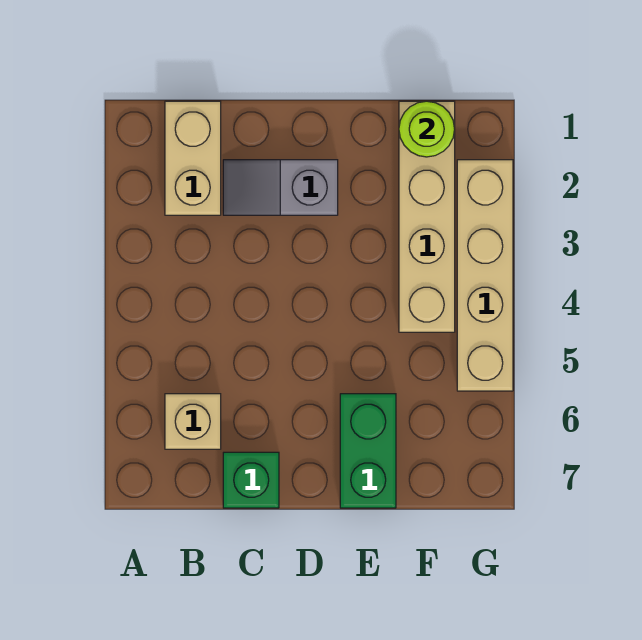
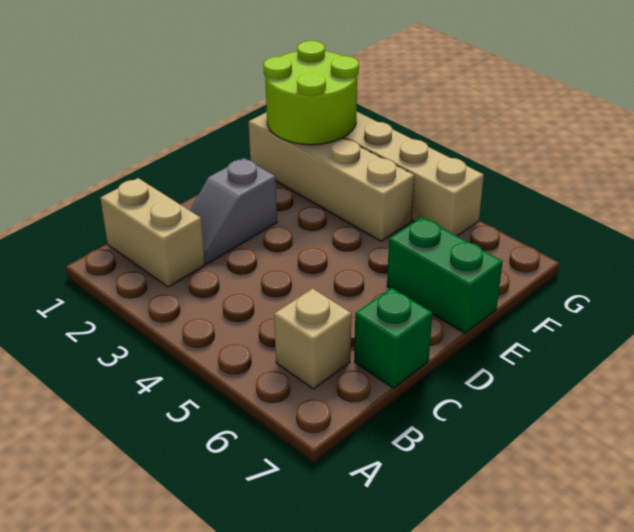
lime 1x1 round brick [399,101,455,157] -> lime 2x2 round brick [263,41,359,145]

